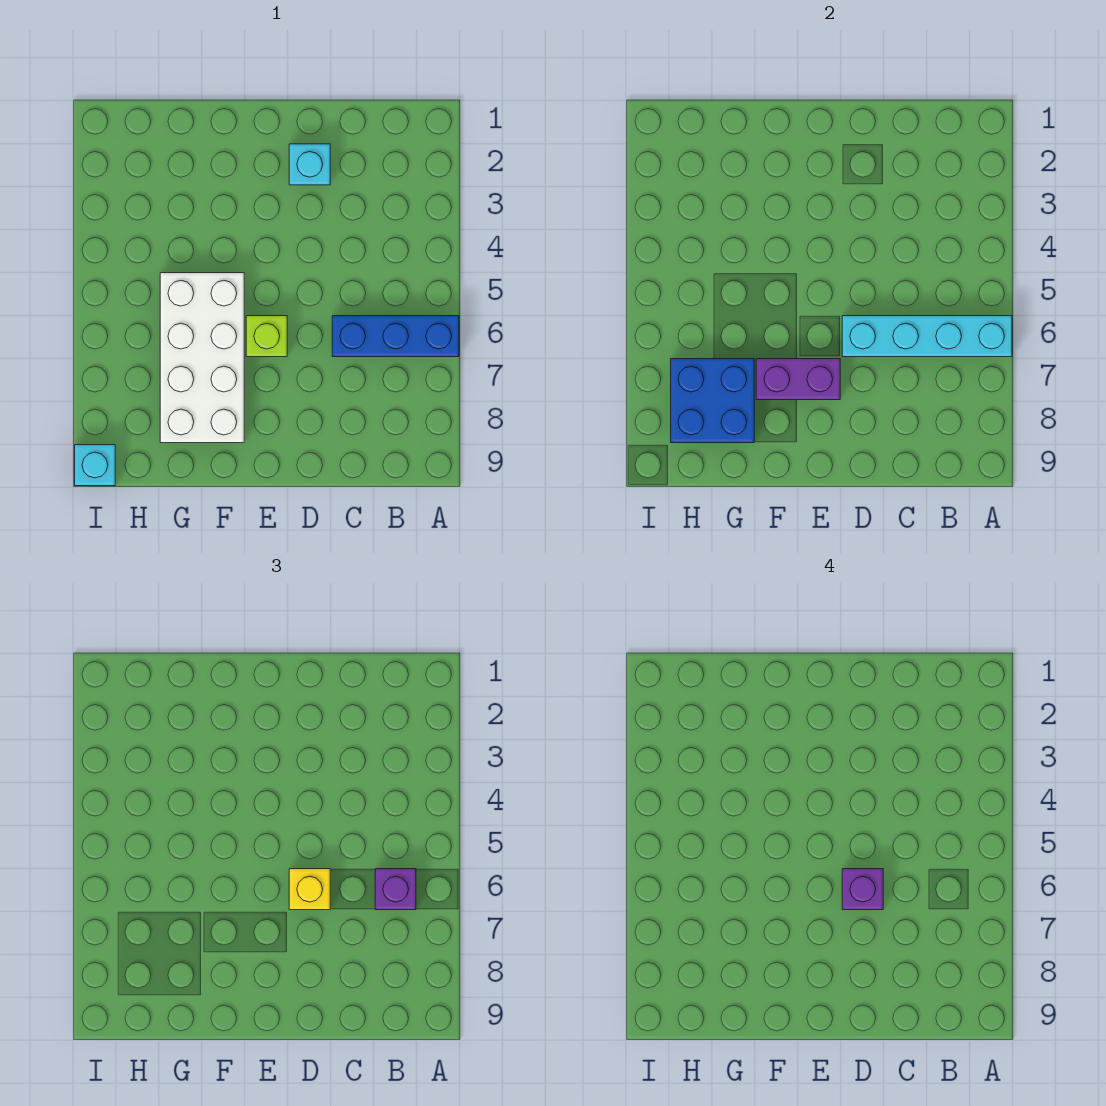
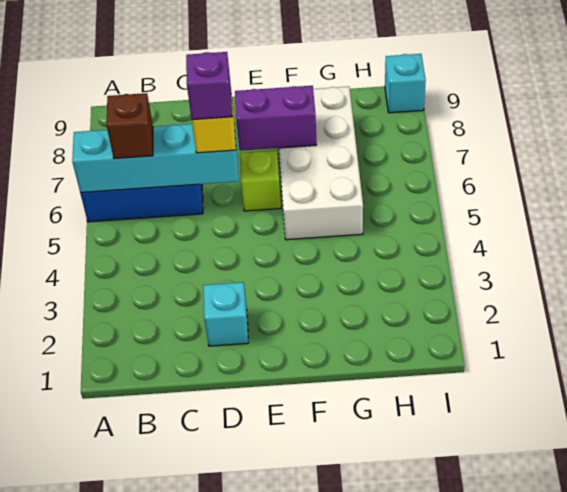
purple 1x1 brick [375,869,416,910] -> brown 1x1 brick [107,93,153,159]
blue 2x2 brick [671,359,754,443] -> none

